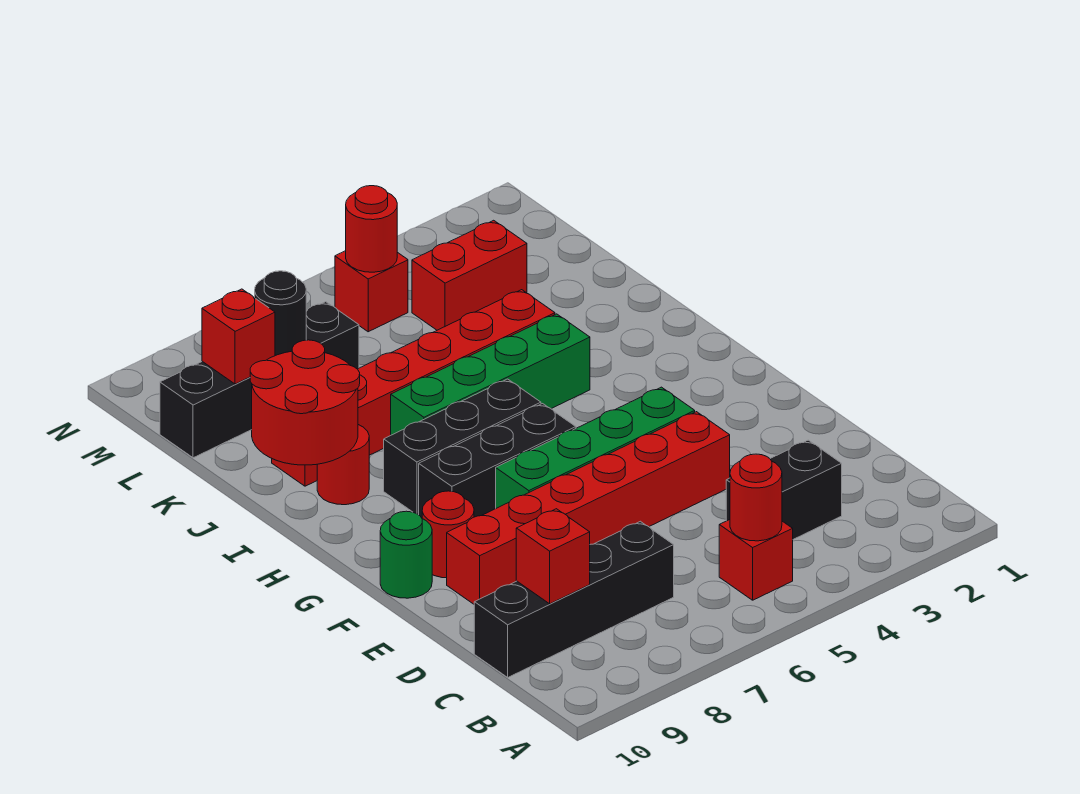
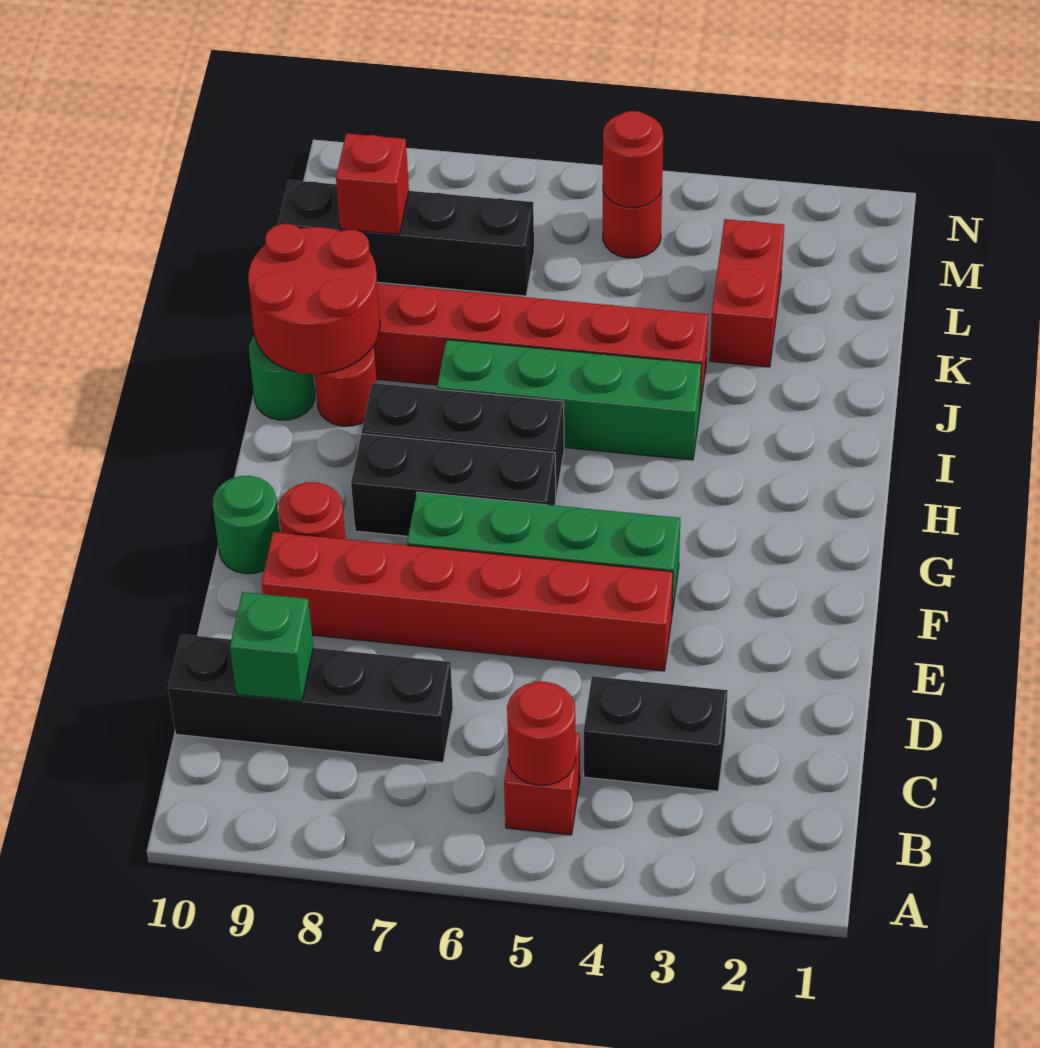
red 1x1 brick [516,509,590,604] -> green 1x1 brick [230,592,313,701]
none -> green 1x1 round brick [249,336,315,420]
red 1x2 brick [412,220,527,330] -> red 1x2 brick turned to [710,219,784,367]
black 1x1 round brick [255,271,306,356] -> none
red 1x1 brick [335,251,408,332] -> red 1x1 round brick [603,190,662,258]

